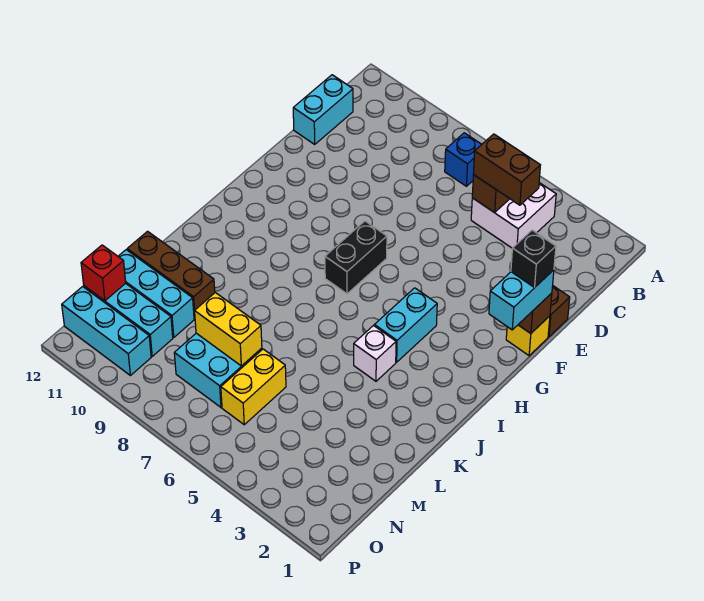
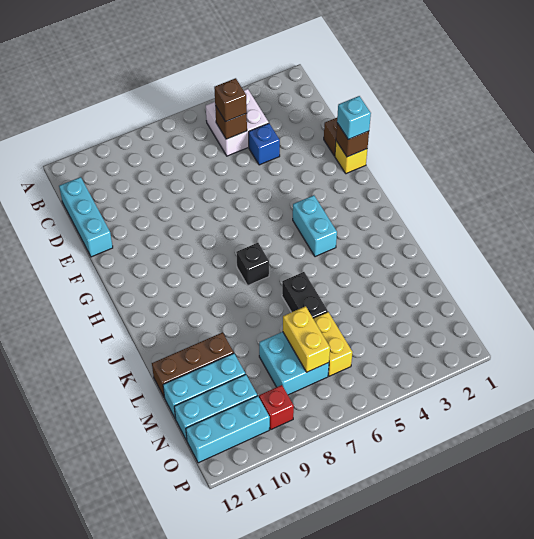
blue 1x1 brick [445,133,482,186] -> blue 1x1 brick moved to [249,123,280,165]
brown 1x2 brick [474,134,540,205] -> brown 1x1 brick [214,78,247,122]
cyan 1x2 brick [293,75,353,144] -> cyan 1x3 brick [59,177,113,257]
cyan 1x2 brick [489,270,554,330] -> cyan 1x1 brick [337,96,371,139]
black 1x1 brick [511,230,556,287] -> black 1x1 brick moved to [236,243,269,285]
black 1x2 brick [325,221,387,294] -> black 1x2 brick moved to [282,272,328,318]
white 1x1 brick [354,326,396,381] -> none
yellow 1x2 brick [195,293,262,366] -> yellow 1x2 brick turned to [283,306,330,372]
red 1x1 brick [81,245,126,301] -> red 1x1 brick moved to [259,385,294,429]

